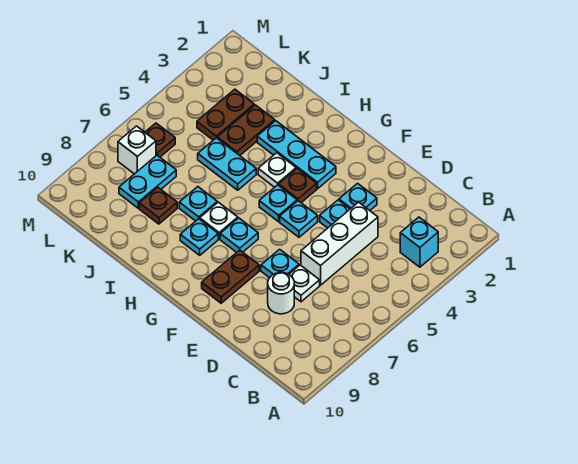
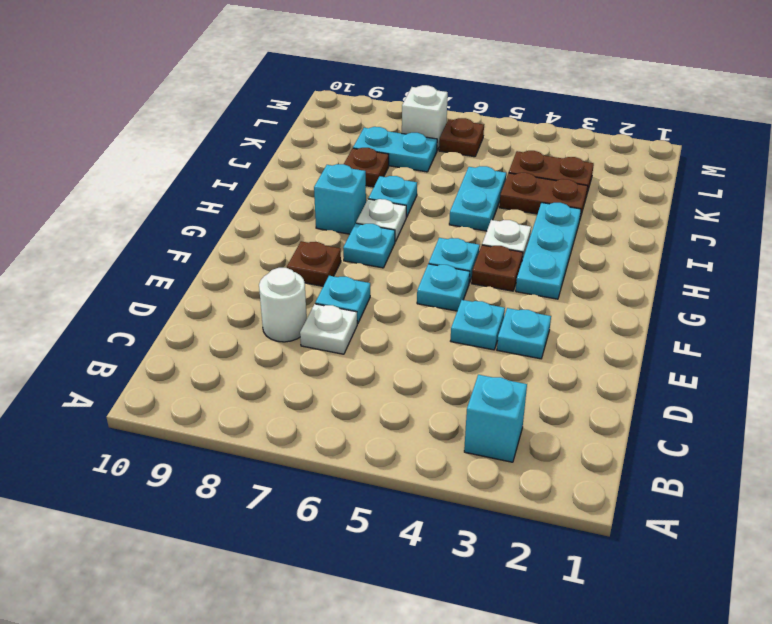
white 1x3 brick [301,202,378,285] -> none
brown 1x2 plate [202,250,259,303] -> brown 1x1 plate [287,241,341,286]
cyan 1x1 plate [180,219,218,255] -> cyan 1x1 brick [314,164,366,234]

